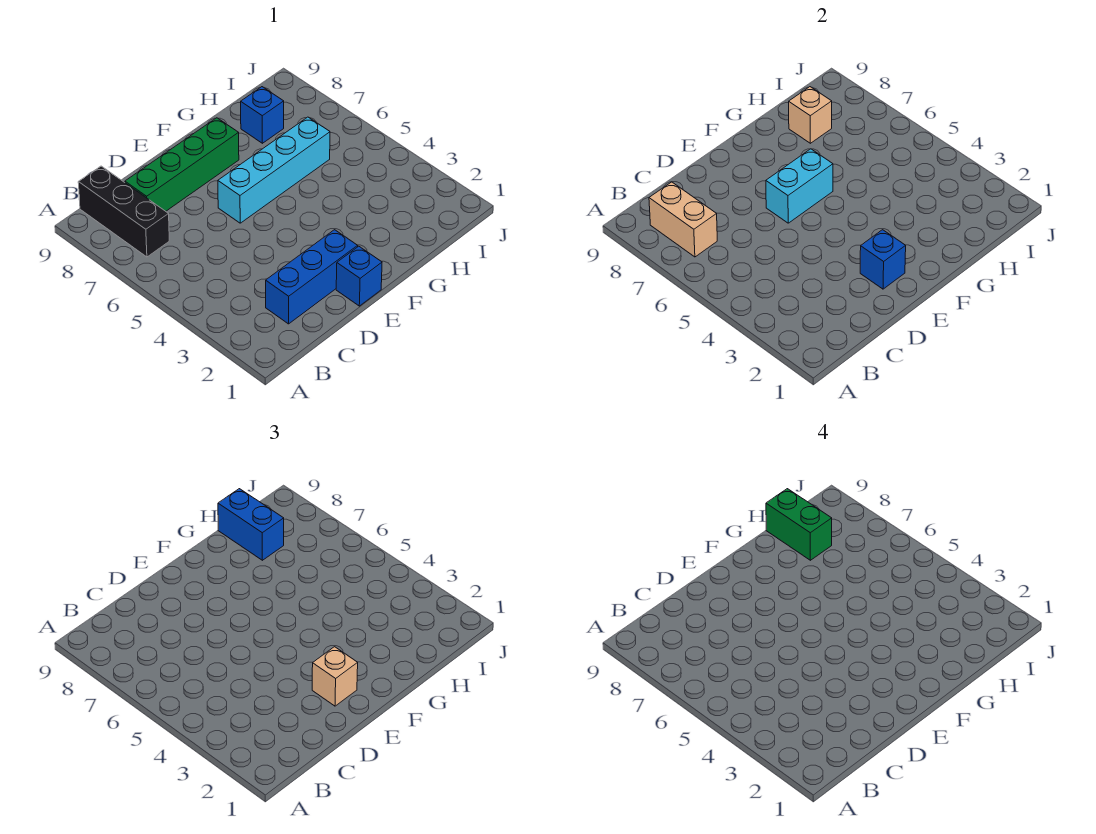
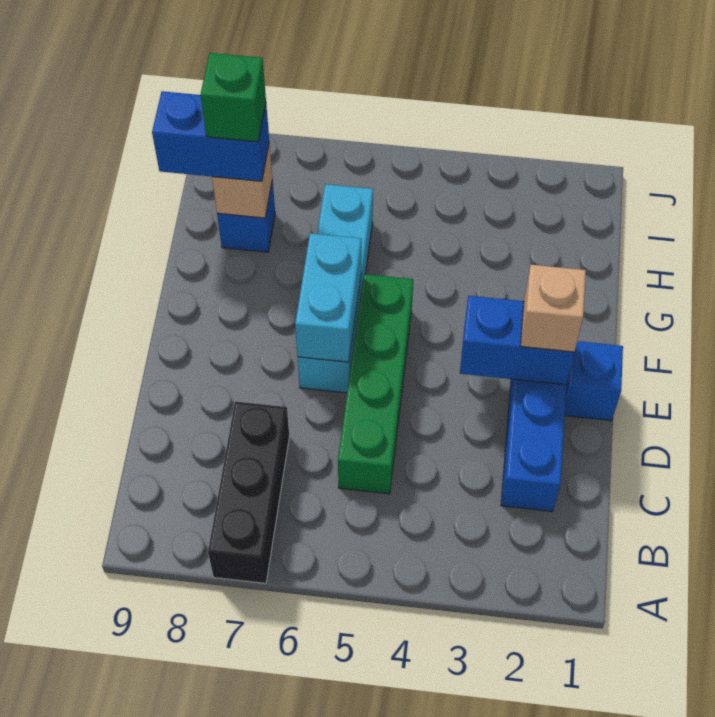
black 1x3 brick [78,166,169,257] -> black 1x3 brick turned to [208,401,289,583]
tan 1x2 brick [649,182,717,257] -> none
green 1x4 brick [125,118,239,211] -> green 1x4 brick moved to [338,274,413,494]
blue 1x1 brick [860,230,906,289] -> blue 1x2 brick [460,296,574,385]
green 1x2 brick [766,489,832,560] -> green 1x1 brick [200,53,266,142]

